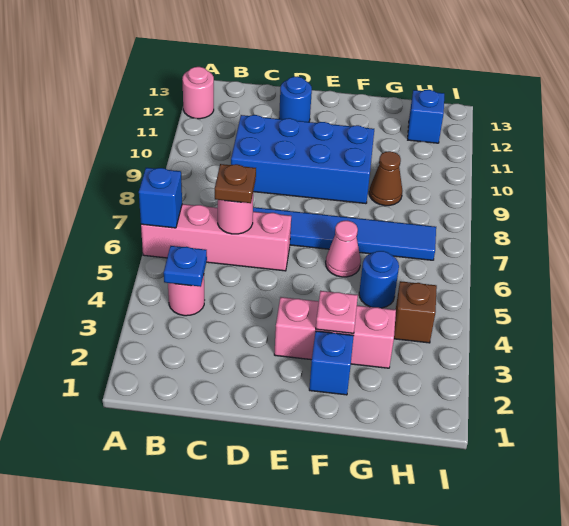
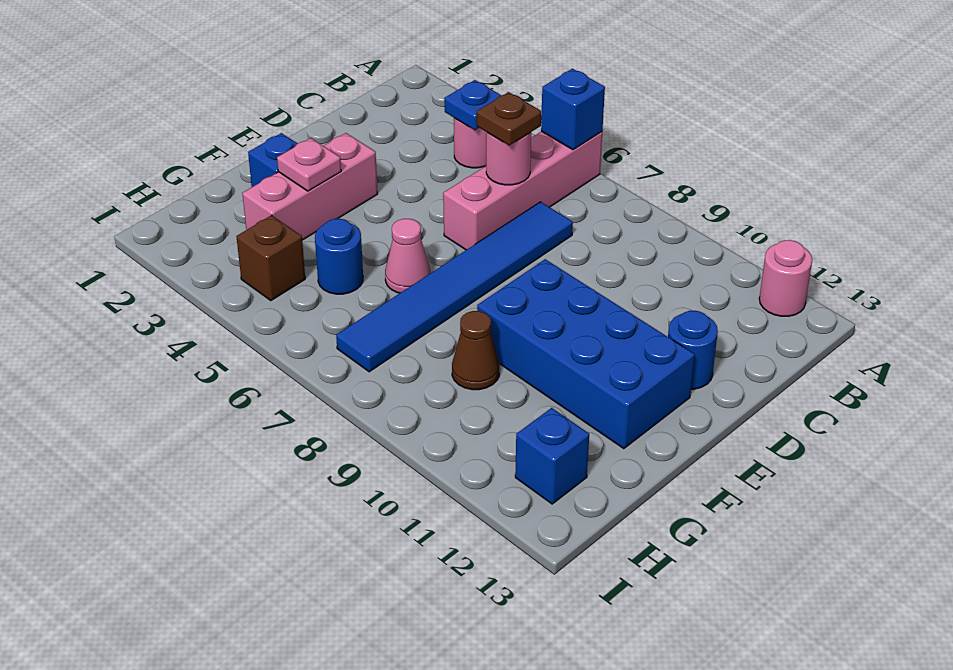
blue 2x4 brick [231,115,374,204] -> blue 2x4 brick turned to [477,259,695,449]

